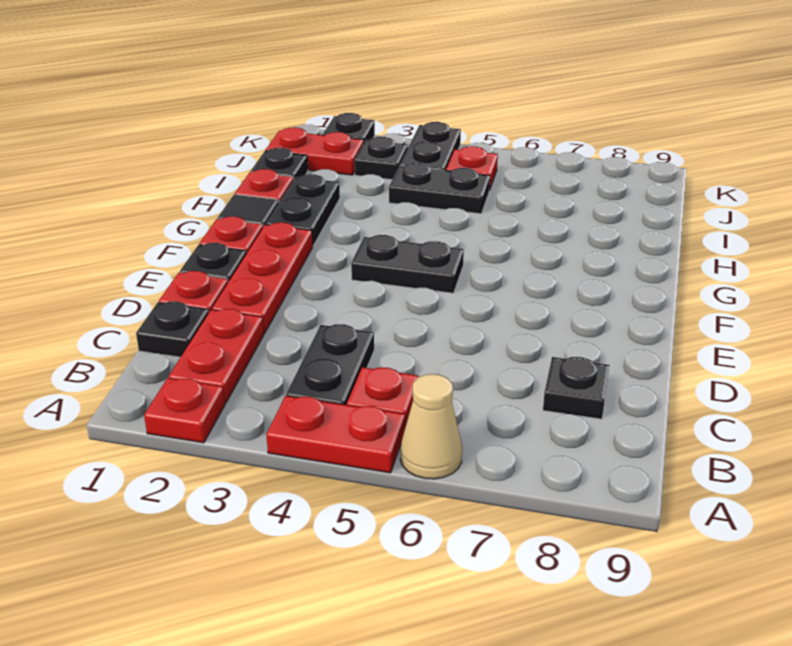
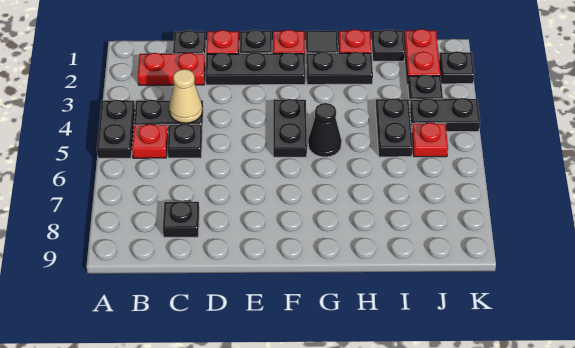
red 1x1 plate [144,378,225,443] -> none
red 1x2 plate [266,396,405,473] -> black 1x2 plate [97,100,135,158]
tan 1x1 cone [400,374,462,479] -> tan 1x1 cone moved to [169,69,202,123]
none -> black 1x1 plate [167,124,202,158]
red 1x3 plate [212,223,313,333] -> black 1x3 plate [205,52,305,85]
none -> black 1x1 cone [308,103,342,157]

